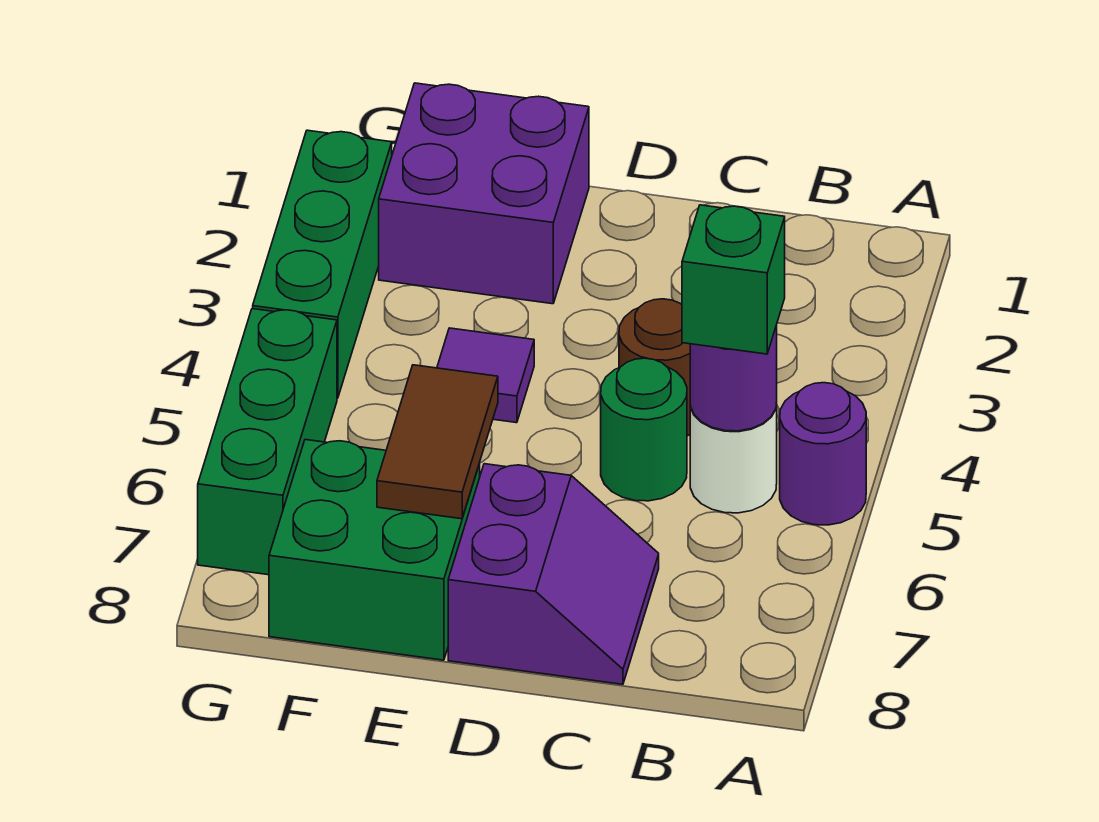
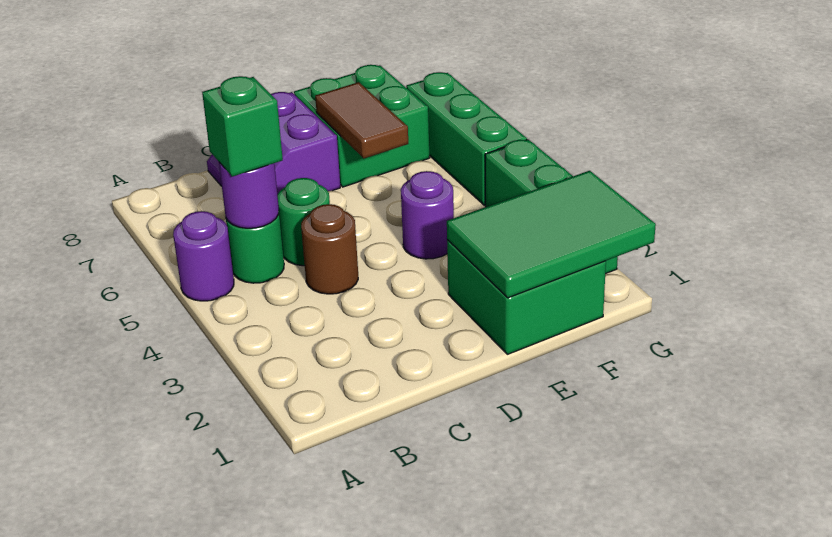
white 1x1 round brick [690,402,777,513] -> green 1x1 round brick [226,215,284,283]
purple 2x2 brick [379,83,589,304] -> green 2x2 brick [447,240,606,354]
none -> green 2x3 tile [447,171,656,298]
purple 1x1 tile [437,328,534,423] -> purple 1x1 round brick [401,171,454,259]

